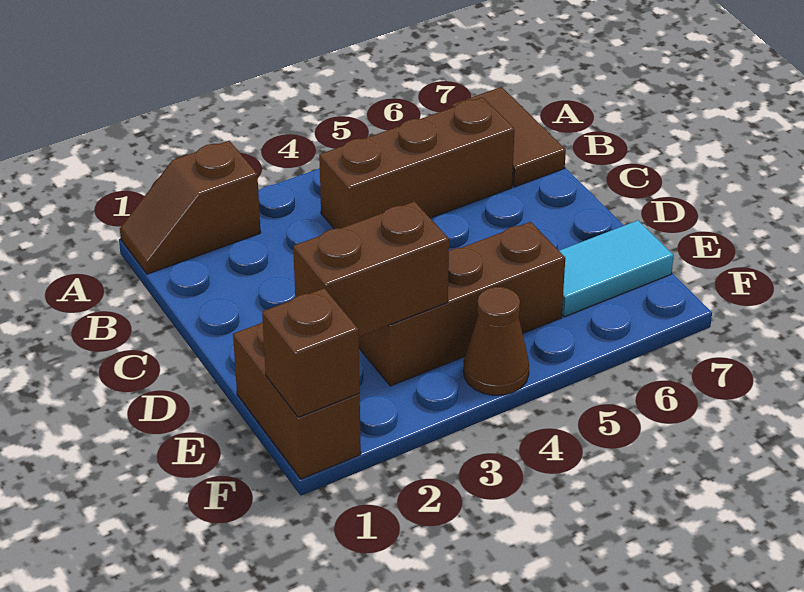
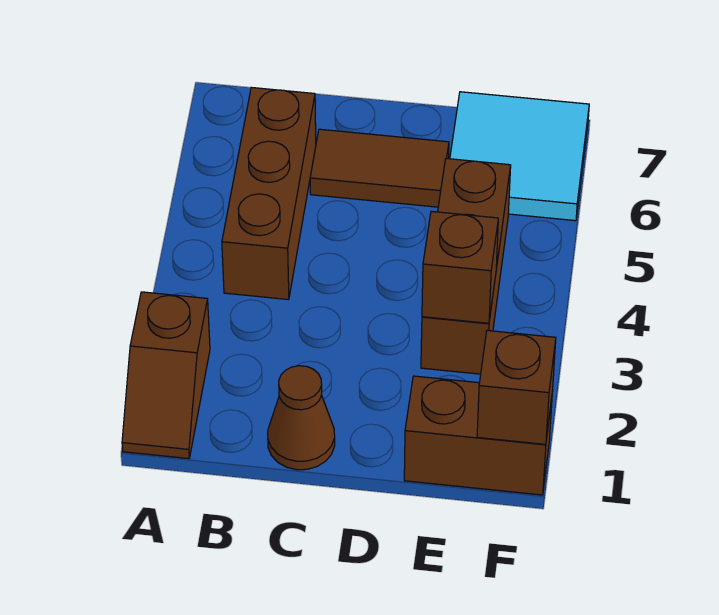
brown 1x2 tile [452,87,566,187] -> brown 1x2 tile moved to [310,129,449,207]
brown 1x2 brick [293,202,449,337] -> brown 1x1 brick [422,211,498,323]
cyan 1x2 tile [559,220,674,317] -> cyan 2x2 tile [450,92,589,221]
brown 1x1 cone [464,287,529,395] -> brown 1x1 cone moved to [268,366,335,470]

